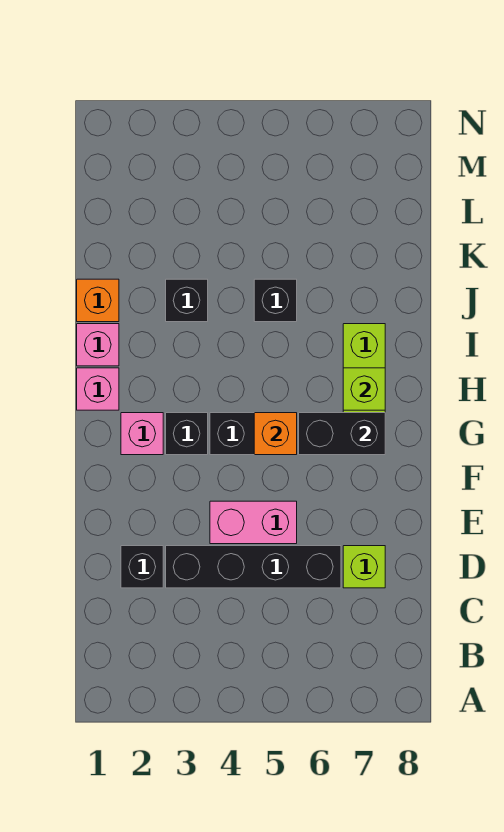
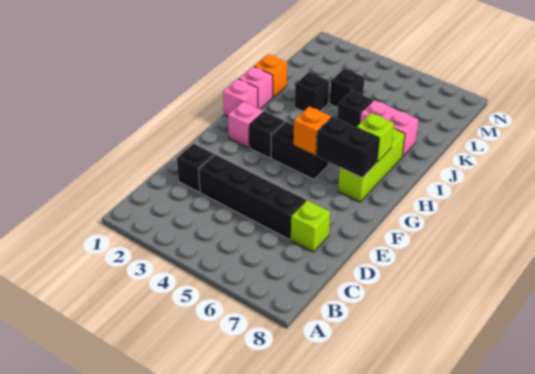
pink 1x2 brick [210,501,297,544] -> pink 1x2 brick moved to [360,100,419,157]
none -> black 1x1 brick [330,68,365,108]

